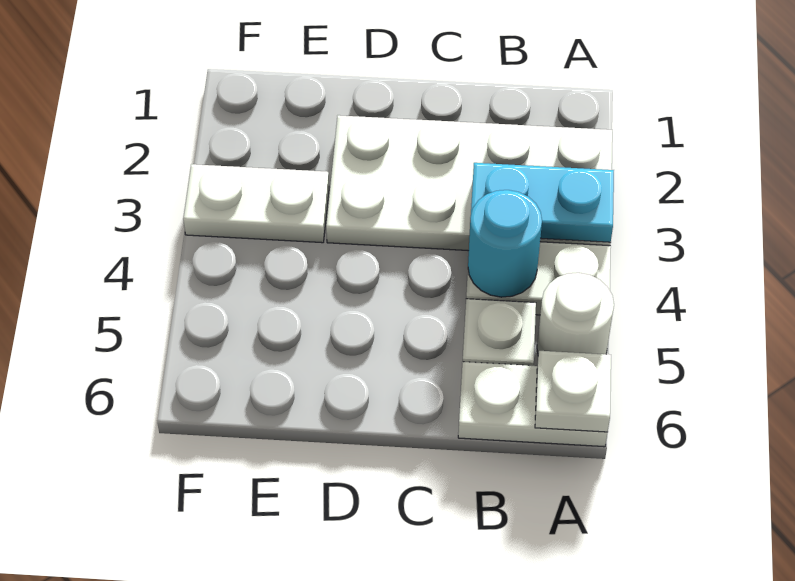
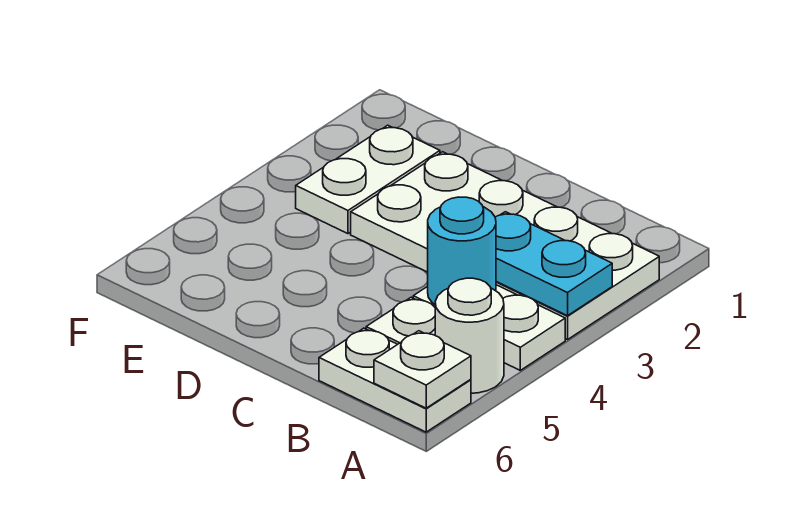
white 1x2 plate [183,164,329,243] -> white 1x2 plate turned to [296,125,440,234]

